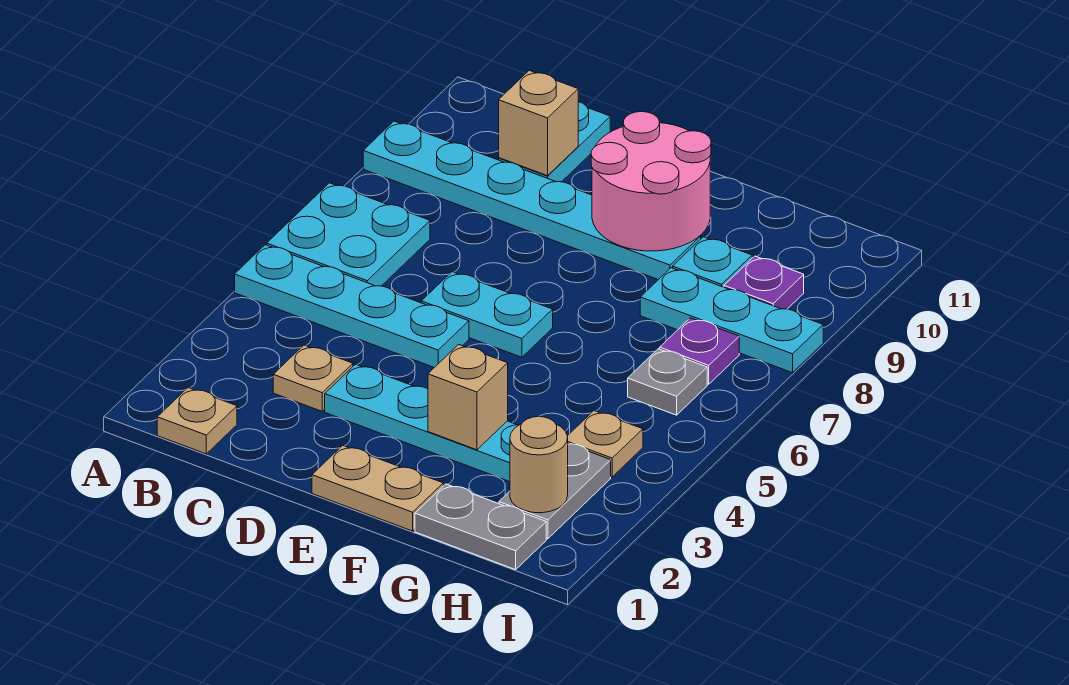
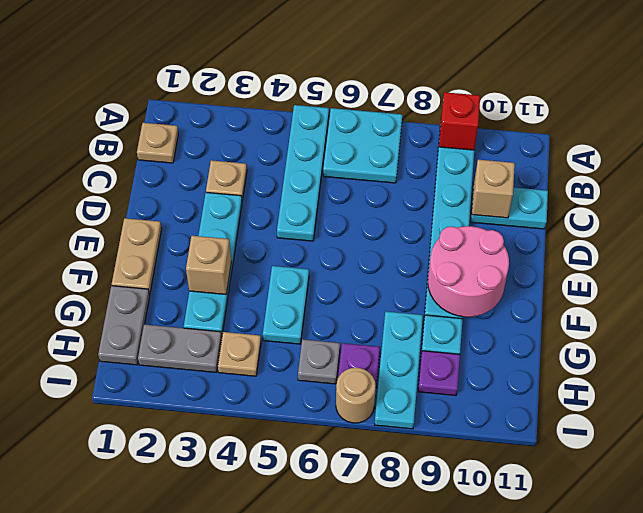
none -> red 1x1 brick [439,92,480,150]
cyan 1x2 plate [421,272,553,357] -> cyan 1x2 plate moved to [263,266,309,344]
tan 1x1 round brick [510,417,568,513] -> tan 1x1 round brick moved to [336,368,376,423]

